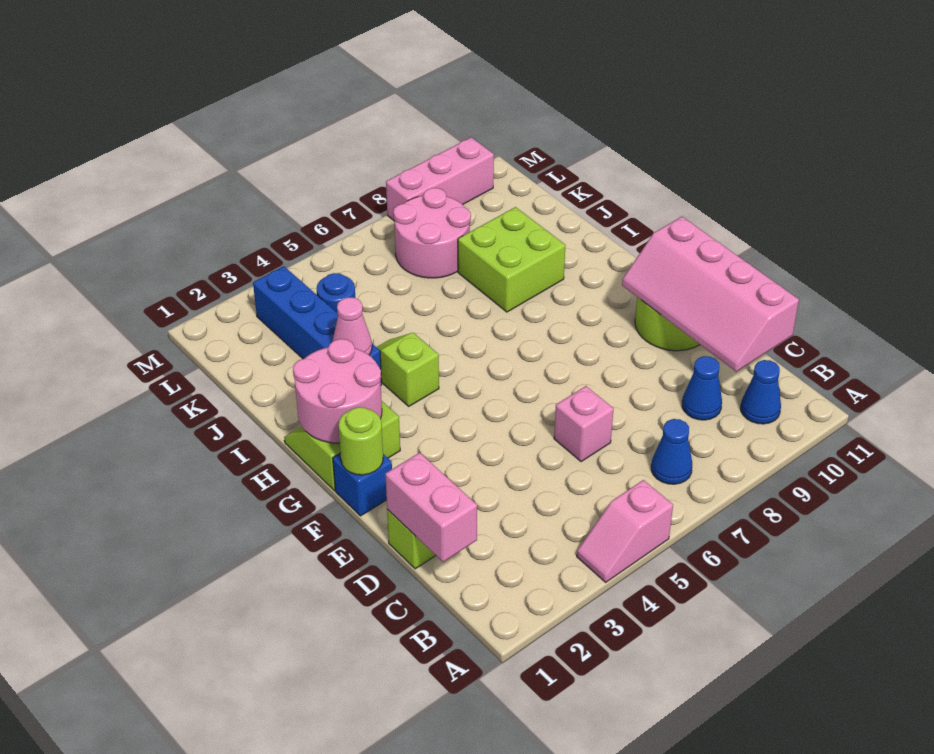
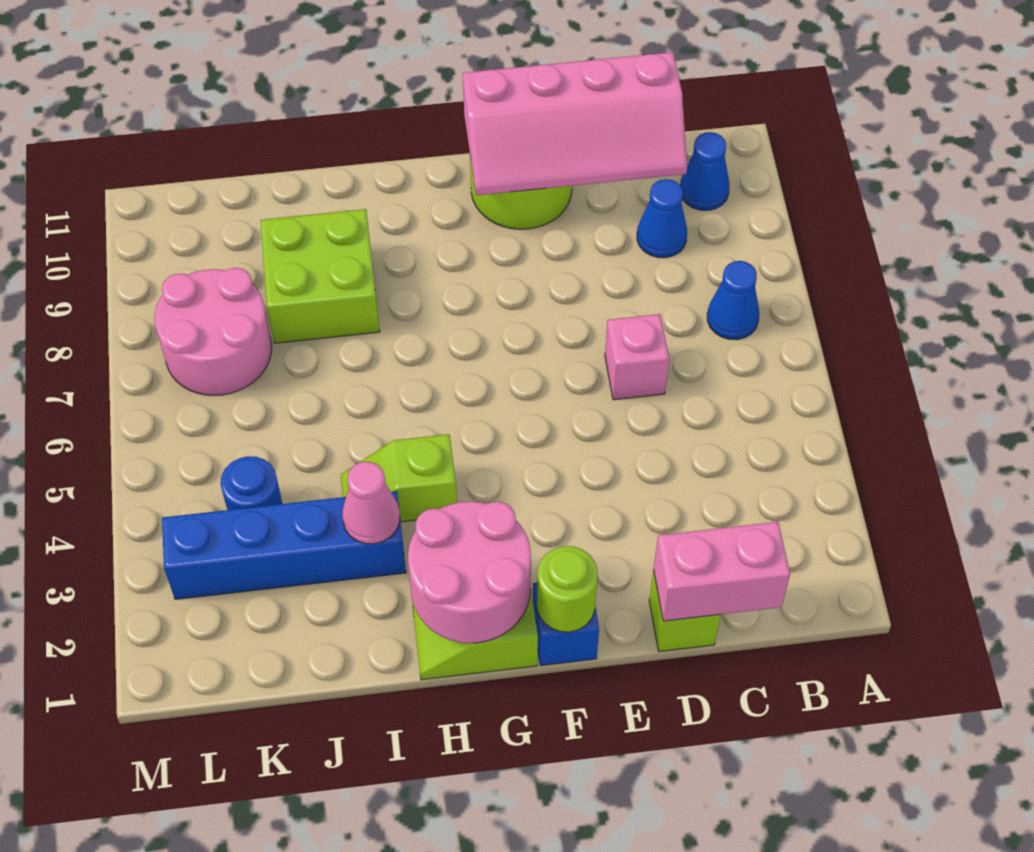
pink 1x2 slope [577,480,673,582] -> none
pink 1x3 brick [386,137,494,221] -> none

